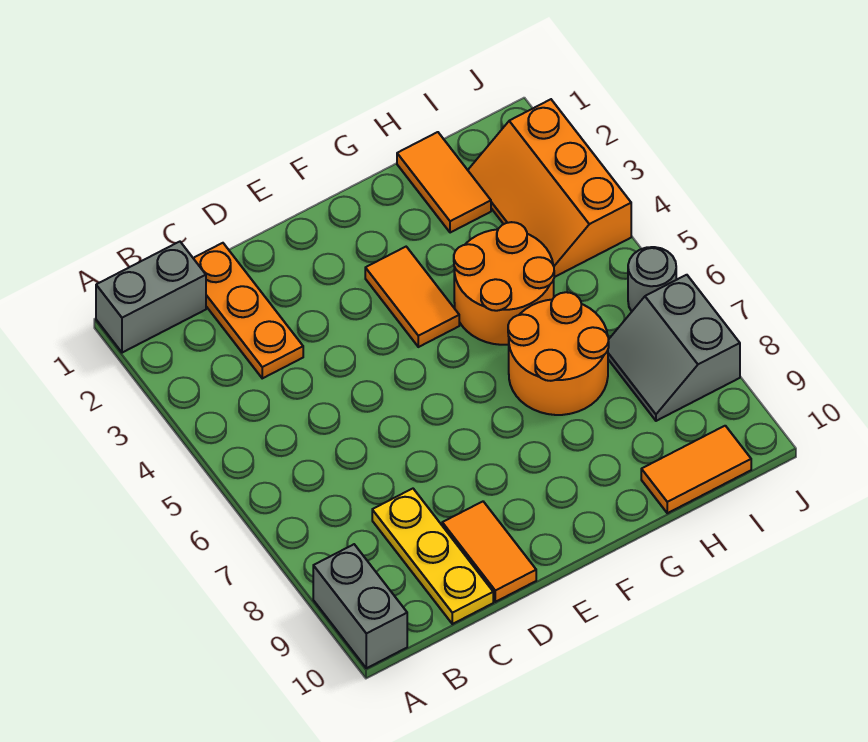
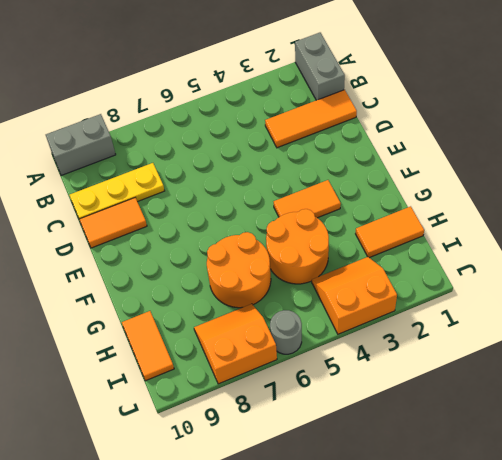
orange 1x3 plate [193,243,303,378] -> orange 1x3 tile [265,90,357,148]
orange 2x3 slope [468,99,631,277] -> orange 2x2 slope [312,257,397,334]
grey 2x2 slope [608,275,740,421] -> orange 2x2 slope [194,304,277,384]

